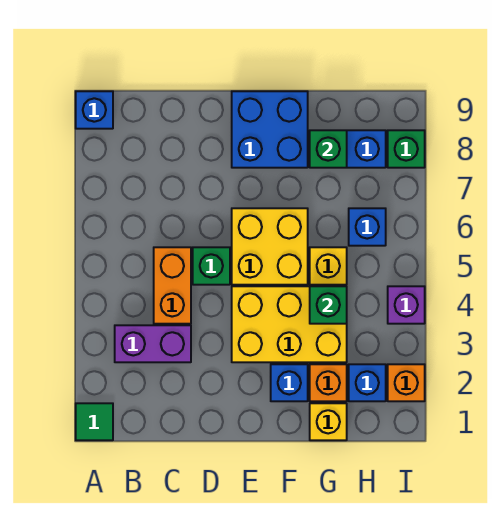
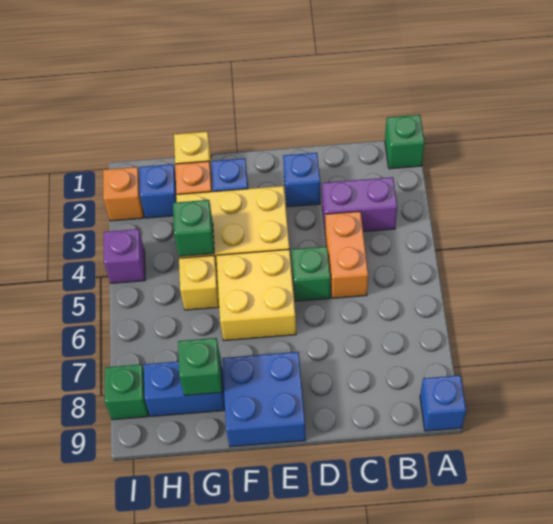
green 1x1 tile [76,403,113,440] -> green 1x1 brick [385,115,425,169]
blue 1x1 brick [349,208,386,246] -> blue 1x1 brick moved to [283,153,320,207]

